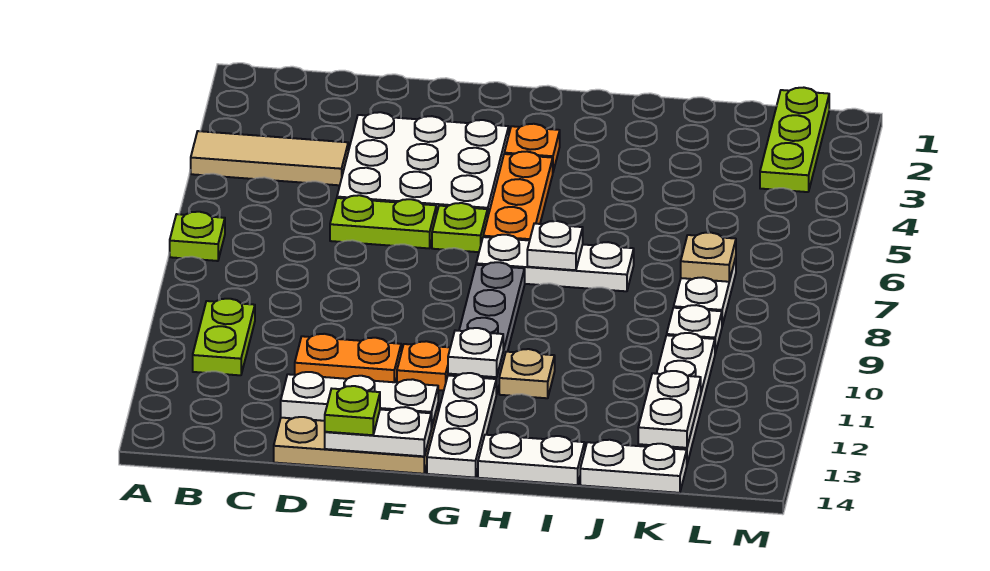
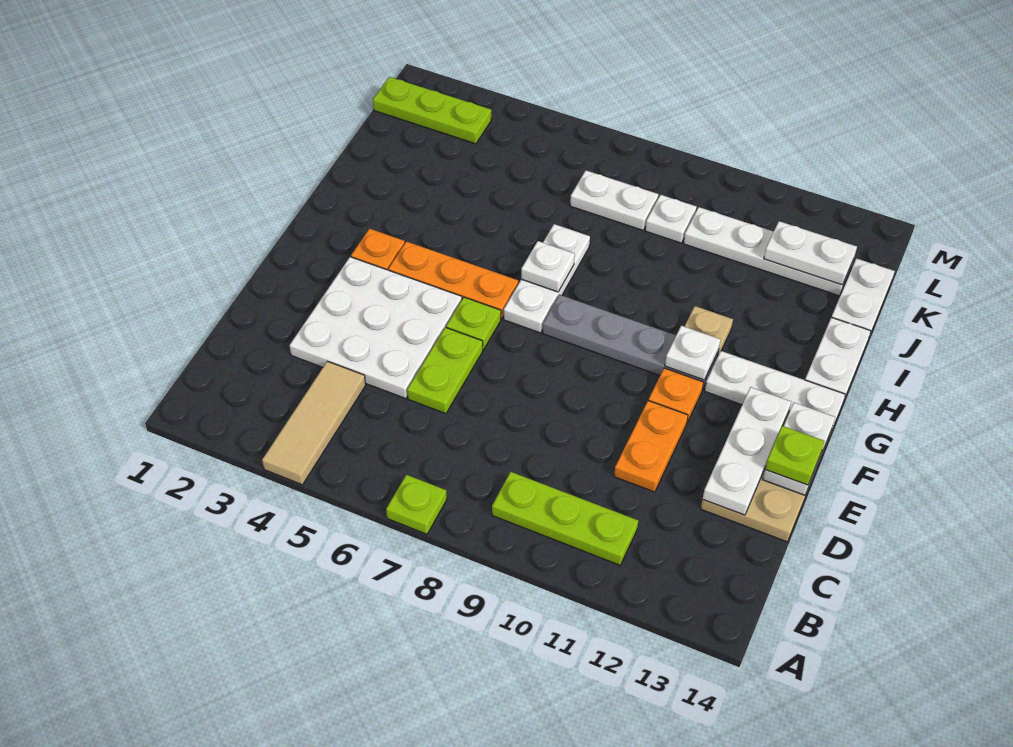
lime 1x2 plate [193,299,255,375] -> lime 1x3 plate [492,472,638,565]
tan 1x1 plate [681,232,736,282] -> none

